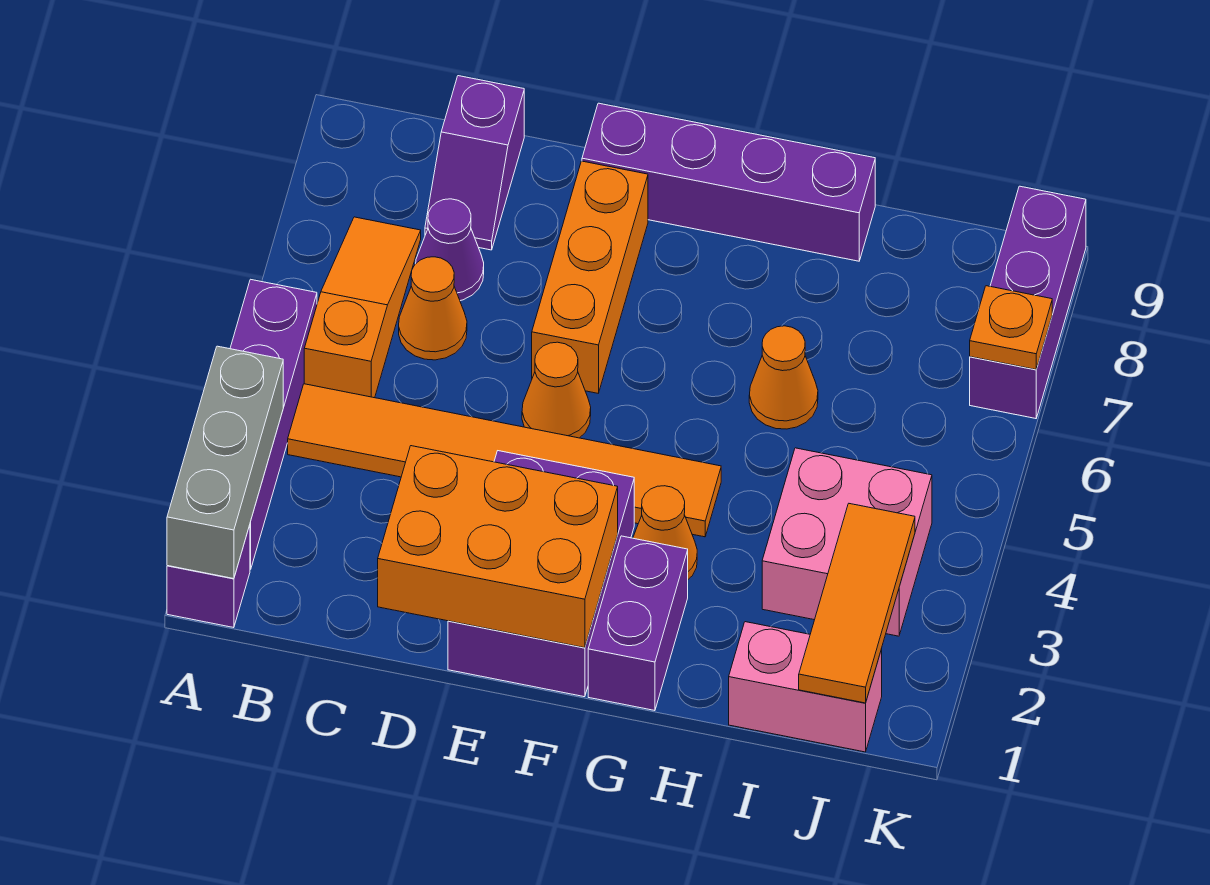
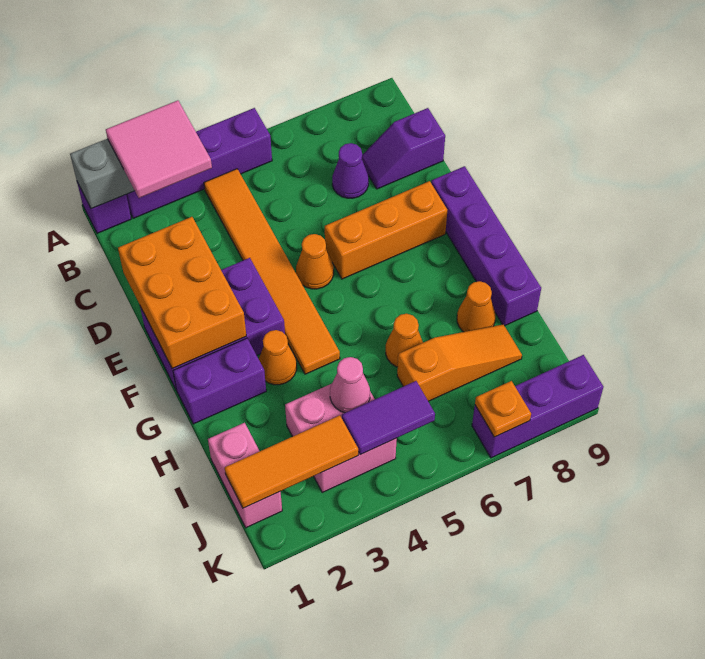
none -> pink 2x2 tile [106,100,212,198]
orange 1x3 slope [304,217,421,398] -> orange 1x3 slope moved to [397,324,522,401]
orange 1x1 cone [399,257,467,360] -> orange 1x1 cone moved to [457,281,495,332]
none -> pink 1x1 cone [330,357,370,413]
none -> purple 1x2 tile [342,381,435,455]

